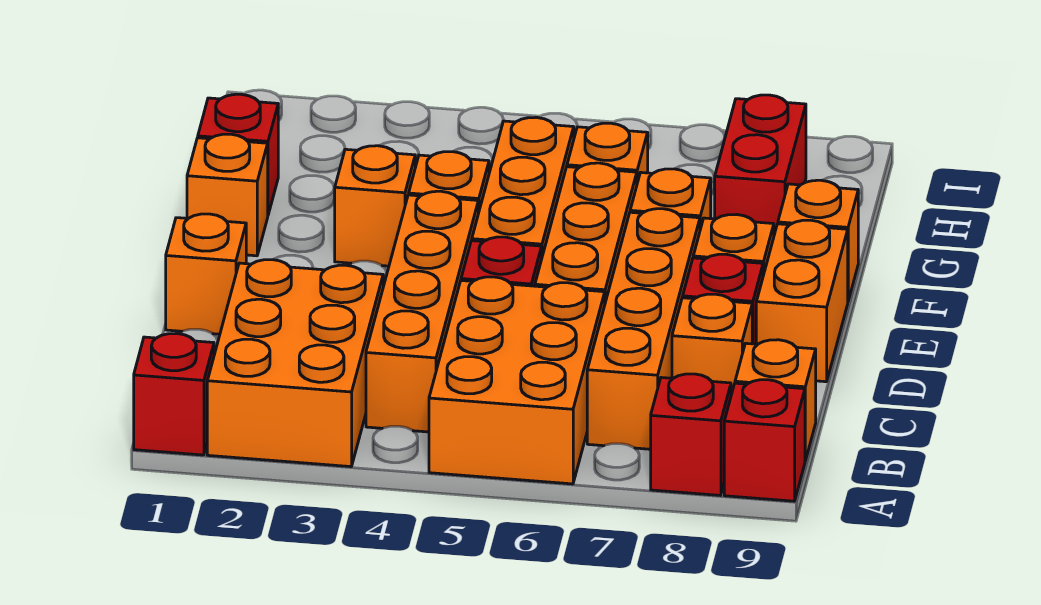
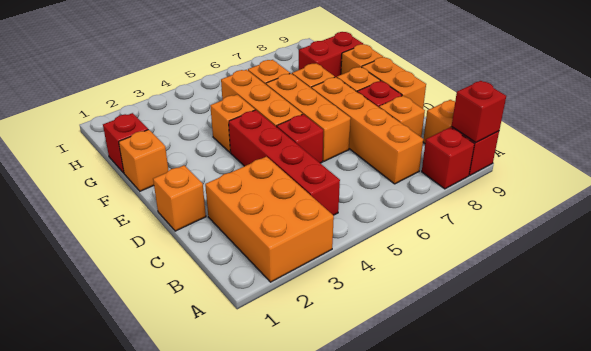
red 1x1 brick [134,333,214,455] -> red 1x1 brick moved to [452,81,506,143]
orange 2x3 brick [429,277,605,484] -> none
orange 1x4 brick [366,191,478,432] -> red 1x4 brick [229,110,340,215]
orange 1x1 brick [335,146,415,266] -> none
red 1x2 brick [715,95,806,235] -> red 1x2 brick turned to [299,32,363,77]

